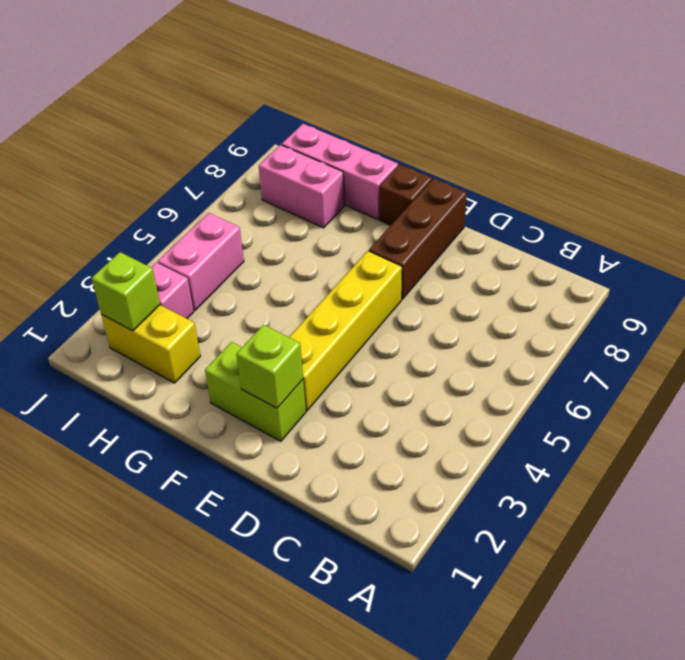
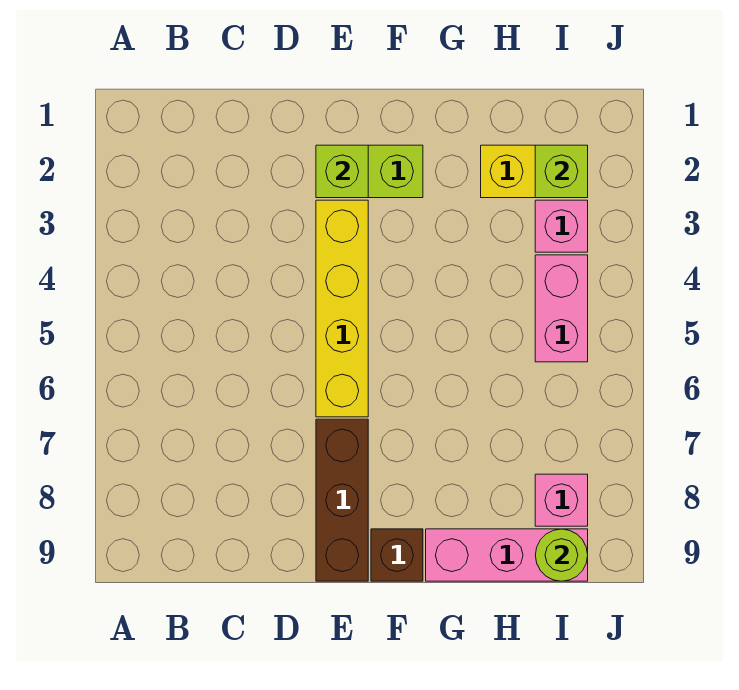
pink 1x2 brick [259,145,344,228] -> pink 1x1 brick [535,474,588,526]
none -> lime 1x1 round brick [535,529,588,581]

